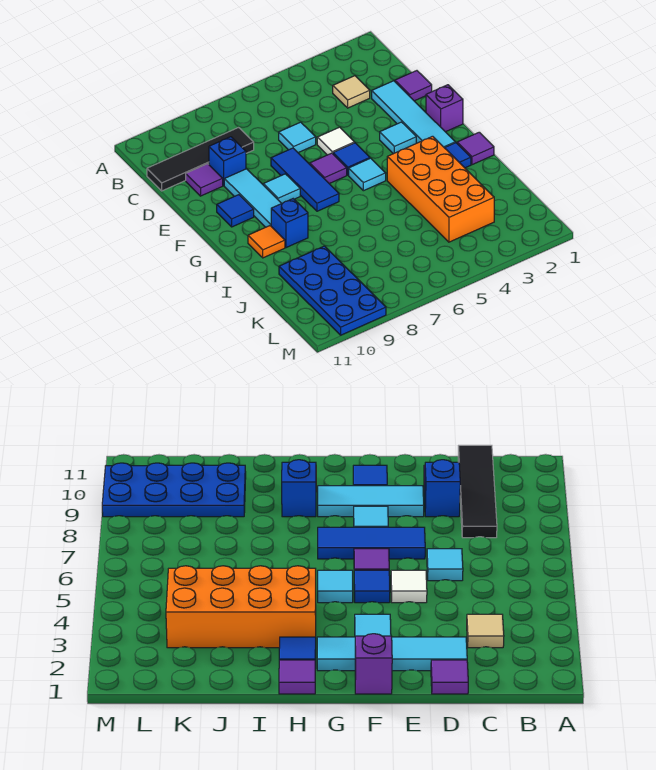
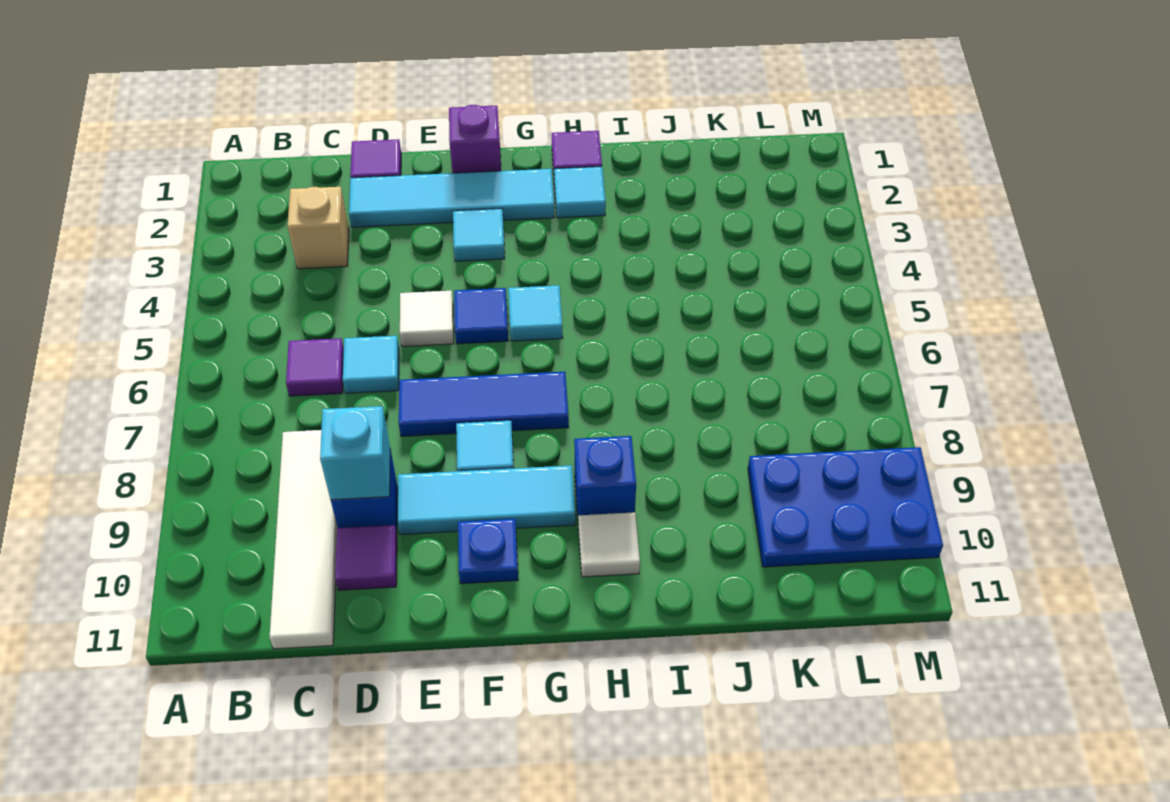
tan 1x1 tile [333,76,370,108] -> tan 1x1 brick [288,187,349,269]
black 1x4 tile [147,128,254,191] -> white 1x4 tile [269,430,338,649]
none -> cyan 1x1 brick [320,406,390,500]
purple 1x1 tile [310,153,347,184] -> purple 1x1 tile moved to [286,338,344,396]
blue 1x1 tile [217,195,254,227] -> blue 1x1 plate [458,519,518,584]
blue 1x1 tile [445,143,471,168] -> cyan 1x1 tile [554,167,606,218]
orange 2x4 brick [387,136,494,242] -> none
orange 1x1 tile [248,226,285,258] -> white 1x1 tile [578,512,640,577]
blue 2x4 plate [279,246,386,335] -> blue 2x3 plate [748,447,943,567]

